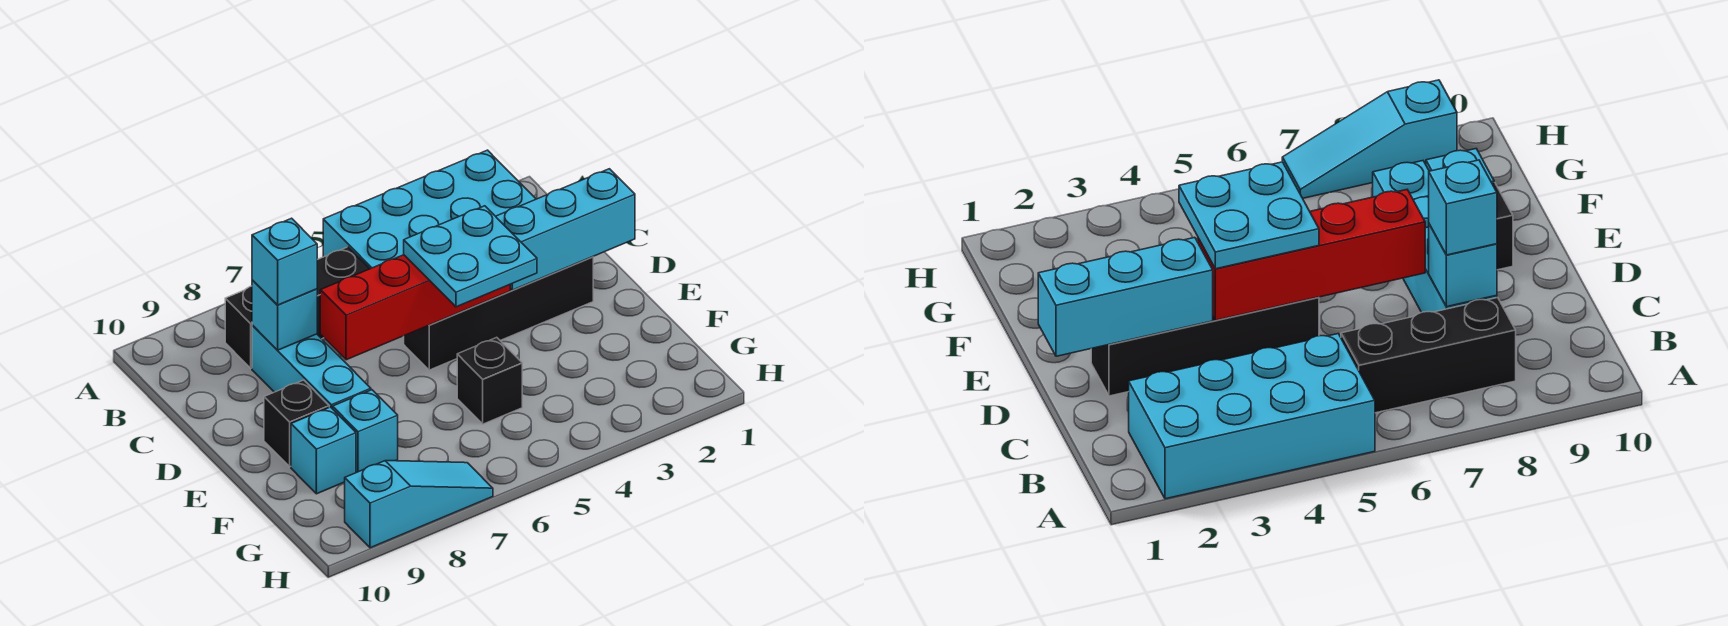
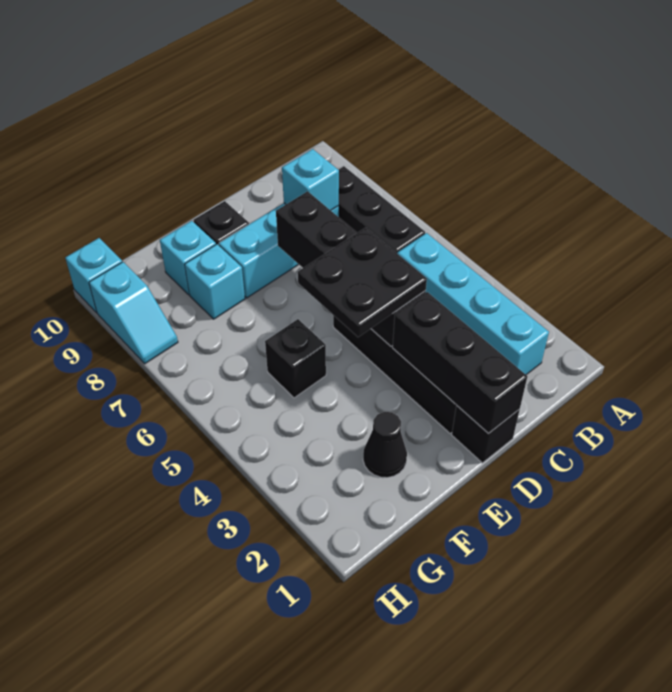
cyan 2x4 brick [323,150,536,269] -> cyan 1x4 brick [397,233,549,375]
cyan 1x1 brick [252,218,317,305] -> cyan 1x1 brick moved to [65,238,122,313]
none -> black 1x1 brick [452,405,520,463]
cyan 1x3 brick [496,169,635,290] -> black 1x3 brick [393,292,527,434]
red 1x4 brick [320,255,510,360] -> black 1x4 brick [276,191,426,346]
cyan 2x2 plate [404,206,537,307] -> black 2x2 plate [298,228,427,337]
none -> black 1x1 cone [363,412,407,478]
cyan 1x3 slope [345,461,493,548] -> cyan 1x2 slope [89,262,178,364]

